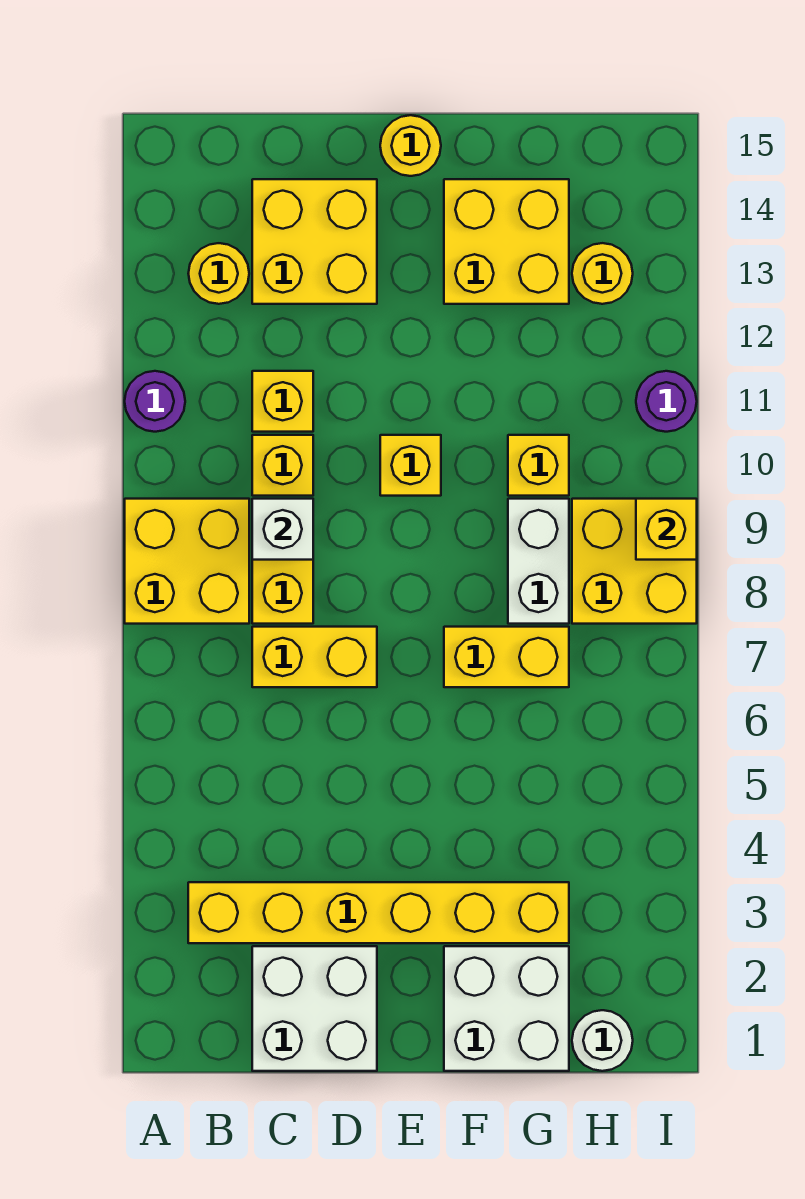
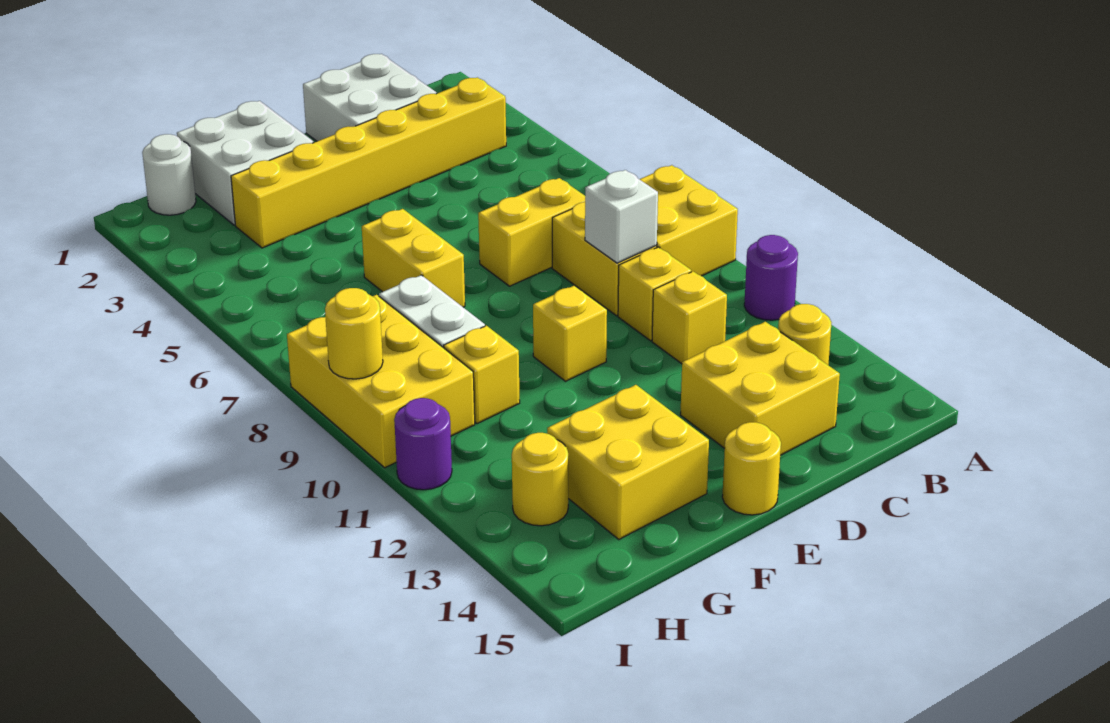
yellow 1x2 brick [444,627,569,687] -> yellow 1x2 brick turned to [362,209,465,307]
yellow 2x2 brick [572,499,697,624] -> yellow 2x3 brick [287,295,475,468]
yellow 1x1 brick [636,499,697,560] -> yellow 1x1 round brick [325,288,383,379]

